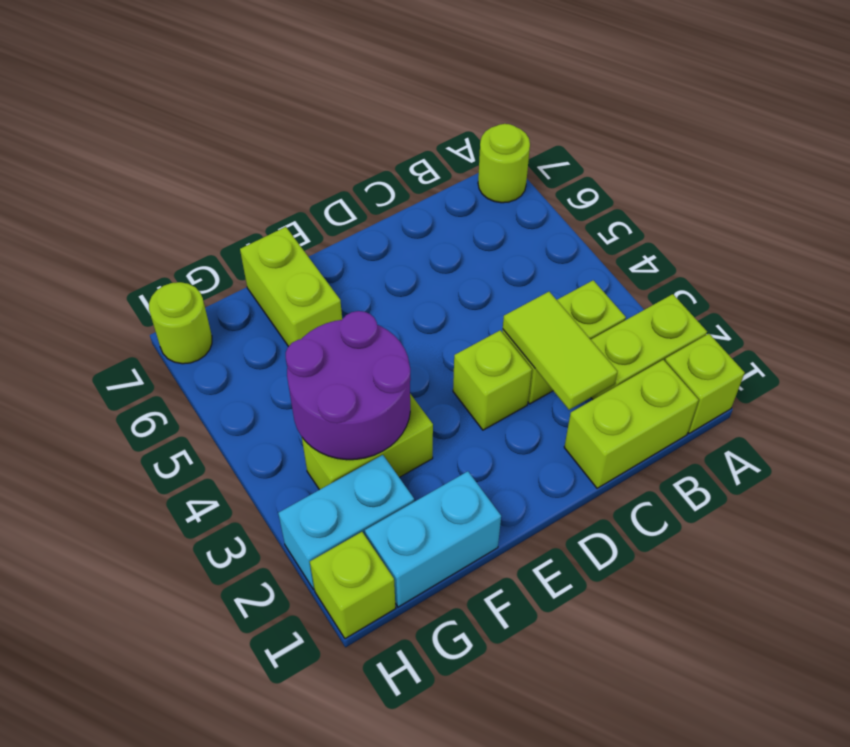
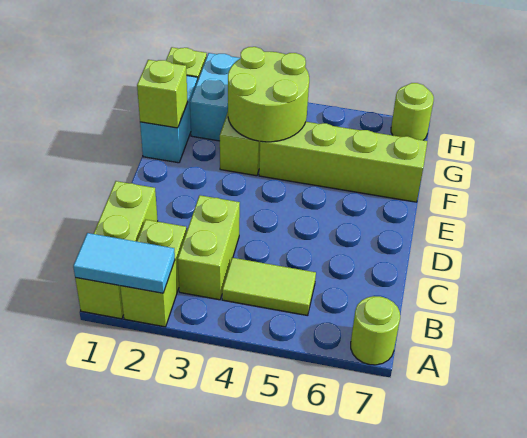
none -> cyan 1x2 tile [73,233,175,293]
lime 1x2 tile [503,292,617,410] -> lime 1x2 tile moved to [222,258,316,316]
lime 1x1 brick [453,331,532,430] -> lime 1x1 brick moved to [137,60,188,128]
purple 2x2 round brick [286,311,411,460] -> lime 2x2 round brick [228,47,309,142]
lime 1x2 brick [240,227,342,347] -> lime 1x4 brick [259,122,427,202]

